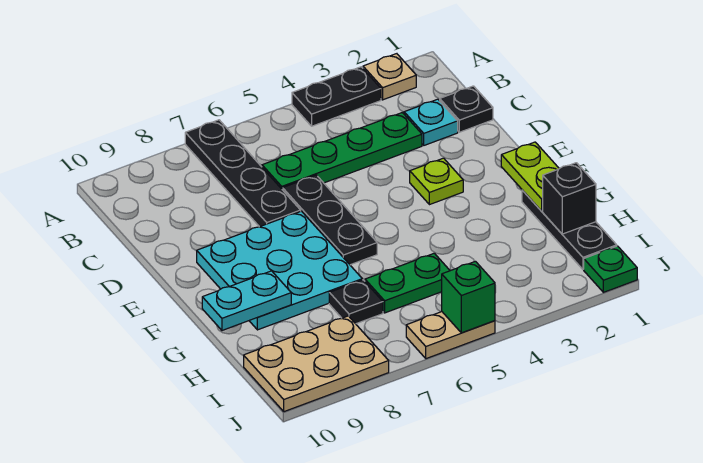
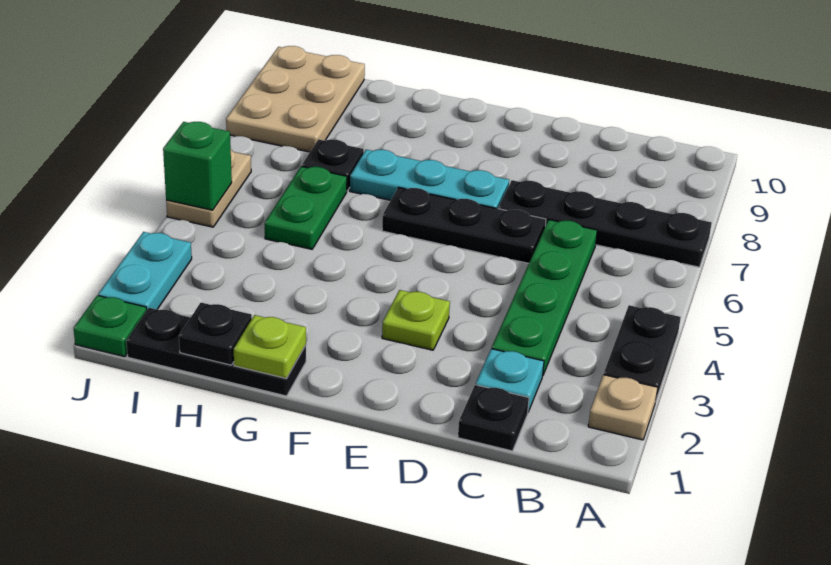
cyan 3x3 plate [197,211,362,330] -> cyan 1x3 plate [350,149,509,209]
lime 1x2 plate [501,142,559,211] -> lime 1x1 plate [234,315,306,378]
cyan 1x2 plate [202,271,291,330] -> cyan 1x2 plate moved to [98,232,192,310]
black 1x1 brick [543,163,596,234] -> black 1x1 plate [179,303,252,365]

